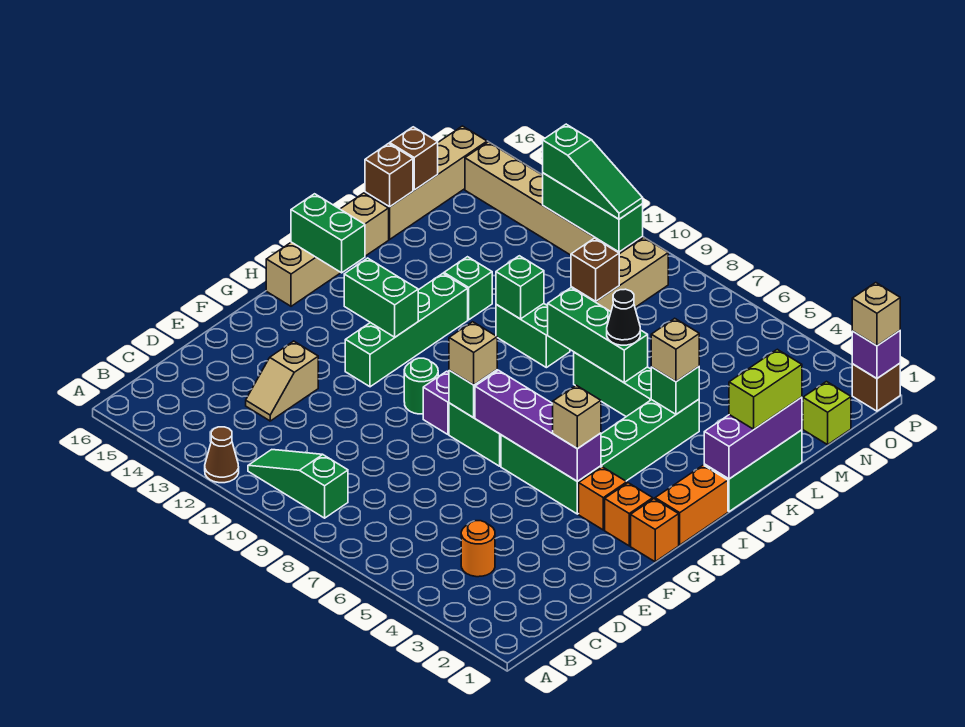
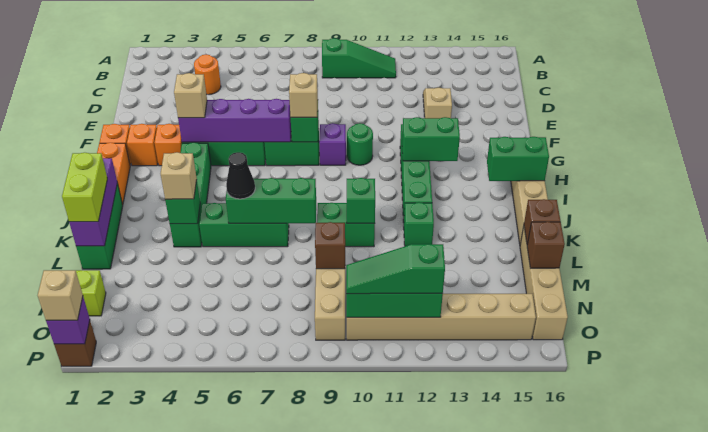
brown 1x1 cone [205,427,239,483] -> none

